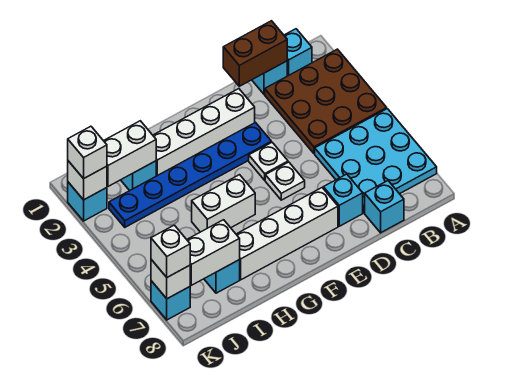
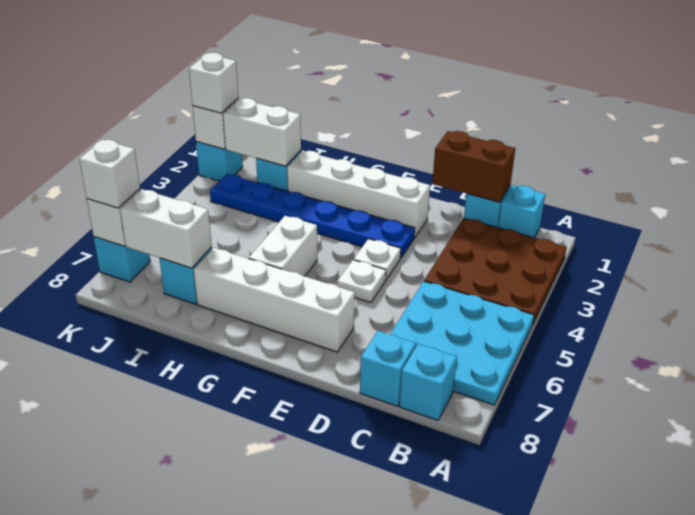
cyan 1x1 brick [323,174,363,226] -> cyan 1x1 brick moved to [400,344,457,420]
white 1x2 brick [192,175,255,232] -> white 1x2 brick turned to [249,216,317,276]

